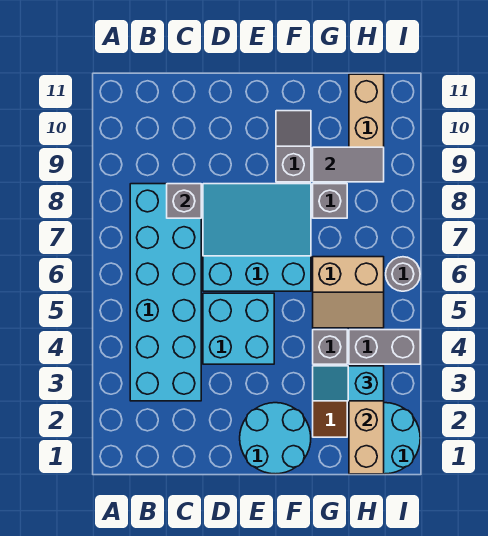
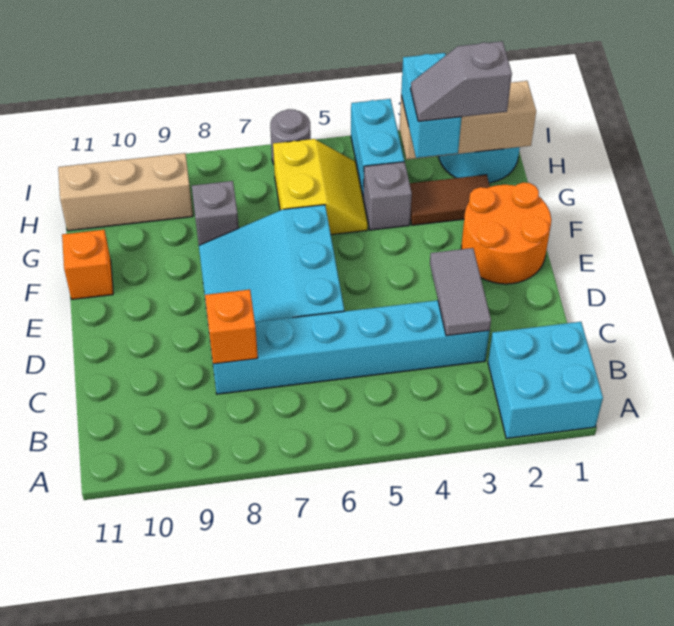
cyan 2x6 brick [130,184,201,401] -> cyan 1x6 brick [213,300,490,394]
grey 1x1 brick [167,184,201,218] -> orange 1x1 brick [205,290,258,364]
cyan 2x2 brick [203,293,274,364] -> cyan 2x2 brick moved to [488,322,603,438]
cyan 2x2 round brick [240,403,311,474] -> orange 2x2 round brick [461,182,551,284]
grey 1x2 slope [276,111,311,182] -> grey 1x2 slope moved to [411,41,512,121]
none -> orange 1x1 brick [62,230,113,299]
cyan 1x2 slope [313,366,384,401] -> cyan 1x2 brick [401,53,462,158]
tan 2x2 slope [313,257,384,328] -> yellow 2x2 slope [273,139,368,235]
grey 1x2 tile [313,147,384,182] -> grey 1x2 tile moved to [430,248,491,336]
grey 1x2 brick [349,330,420,364] -> cyan 1x2 brick [351,99,404,195]

